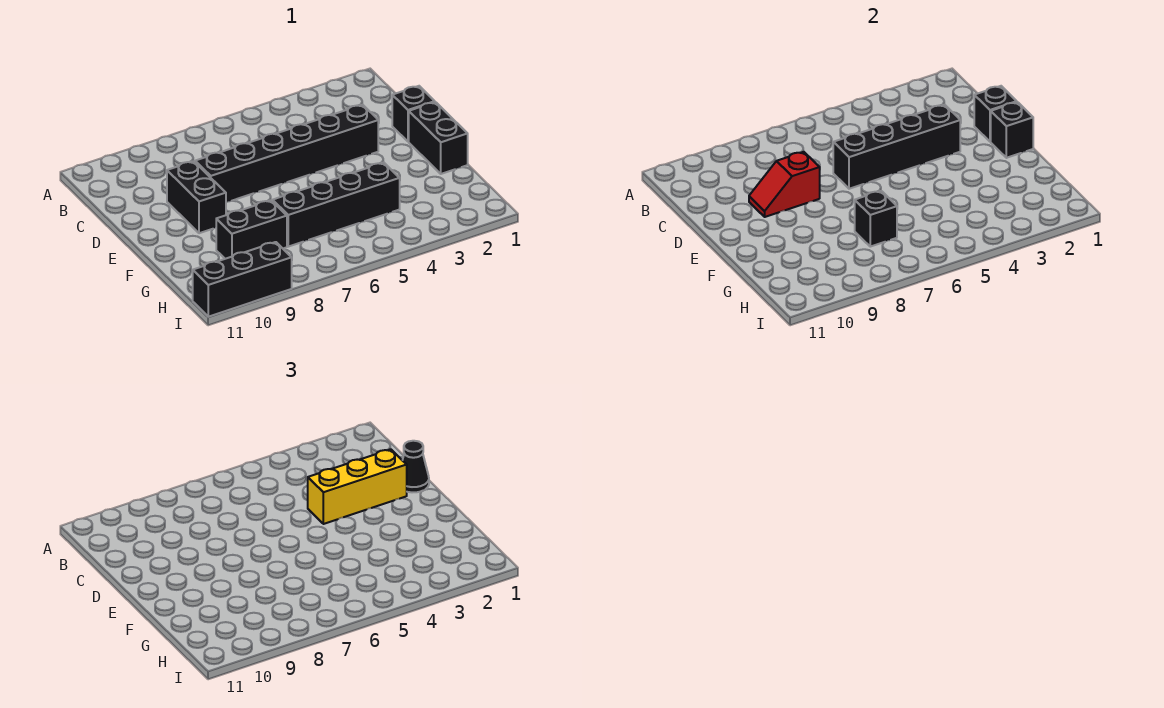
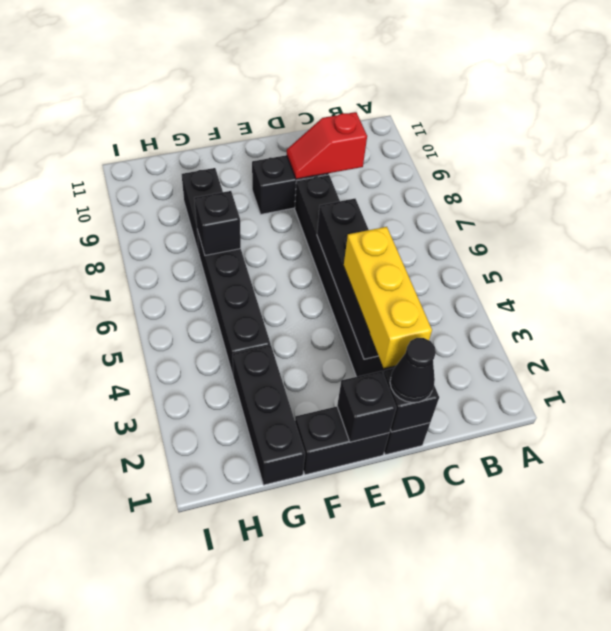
red 1x2 slope [749,152,820,217] -> red 1x2 slope turned to [287,112,367,179]
black 1x3 brick [193,242,292,317] -> black 1x3 brick moved to [233,345,305,485]

